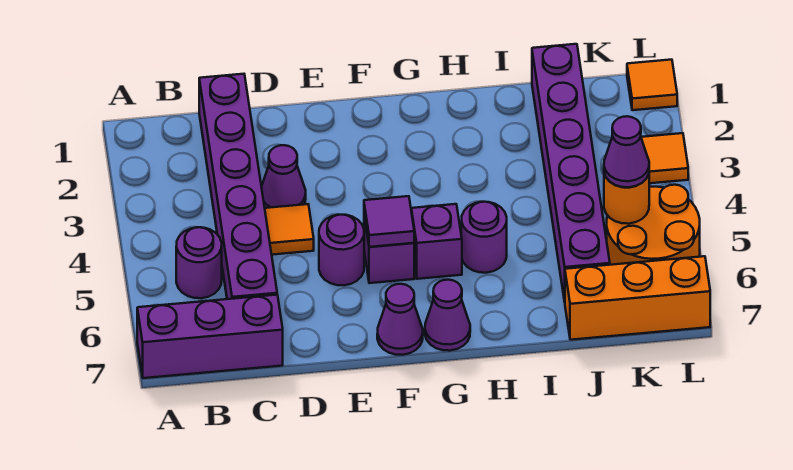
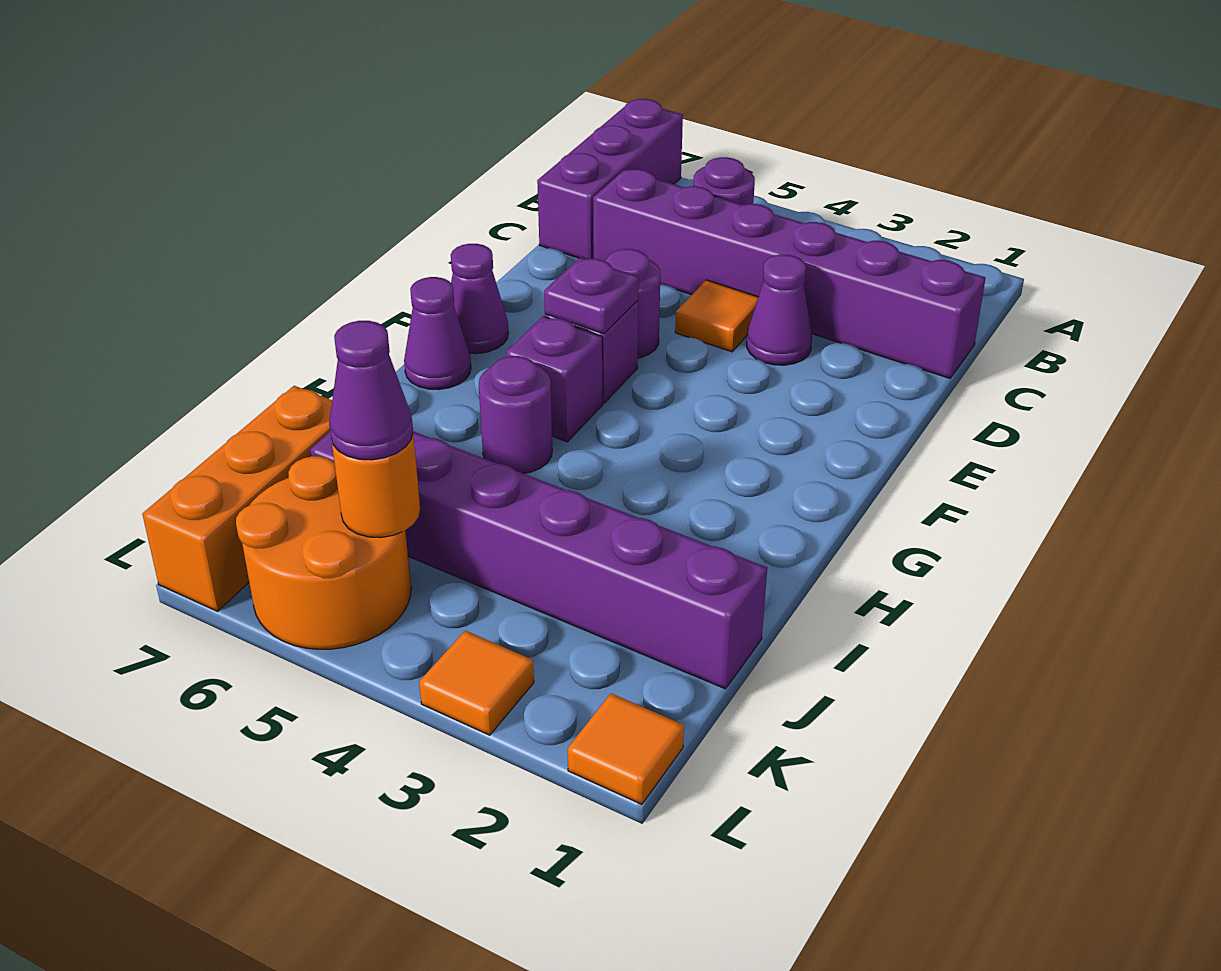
purple 1x1 tile [364,196,414,247] -> purple 1x1 plate [544,258,639,334]

